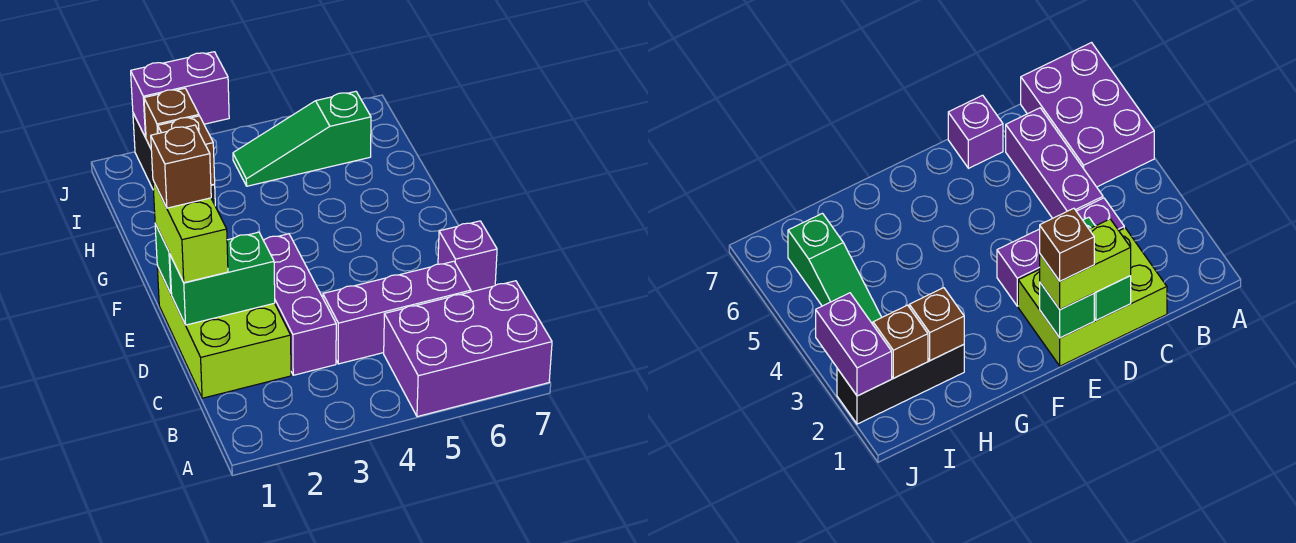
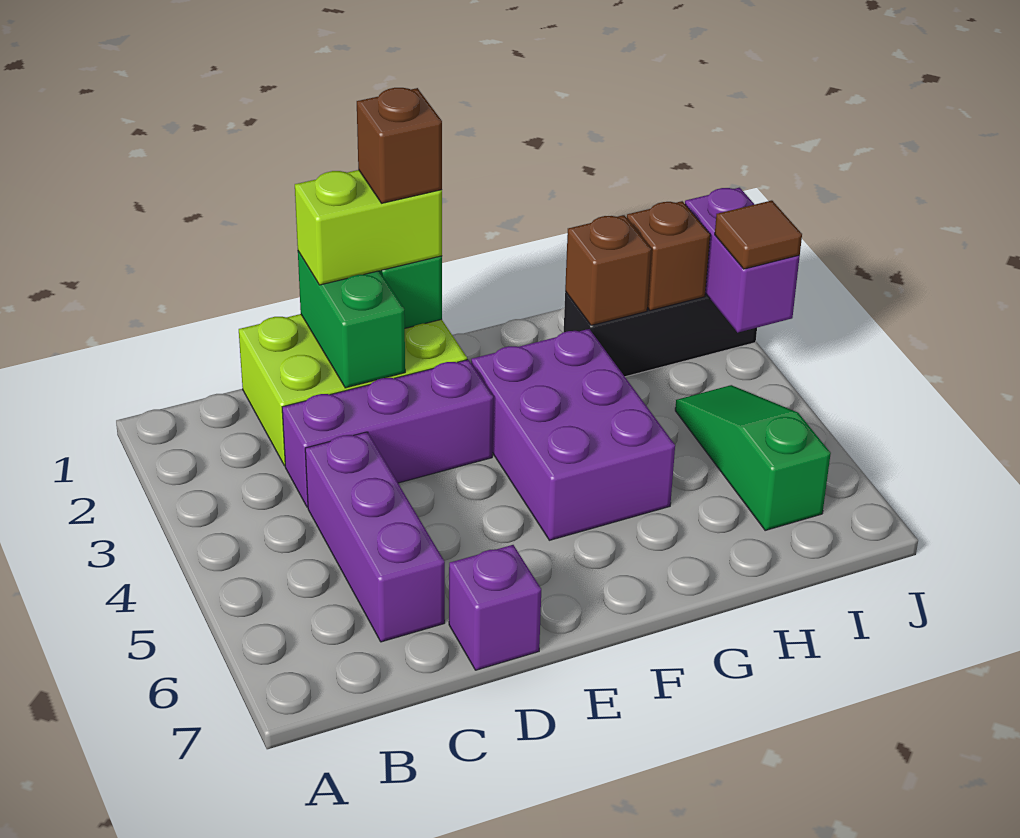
purple 2x3 brick [384,281,552,417] -> purple 2x3 brick moved to [471,329,675,540]
none -> brown 1x1 tile [715,200,802,269]

